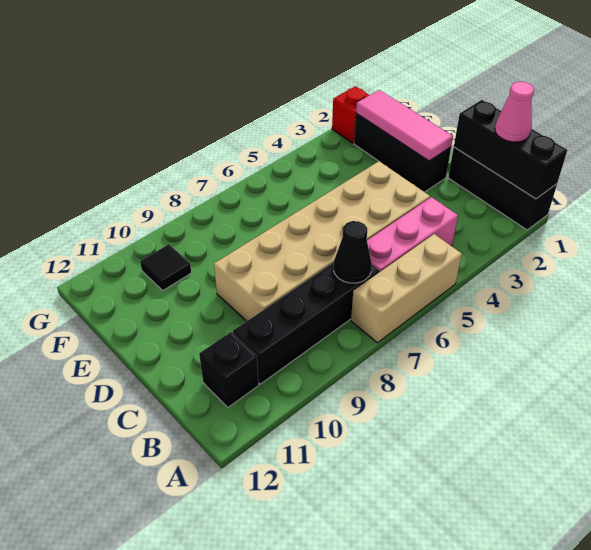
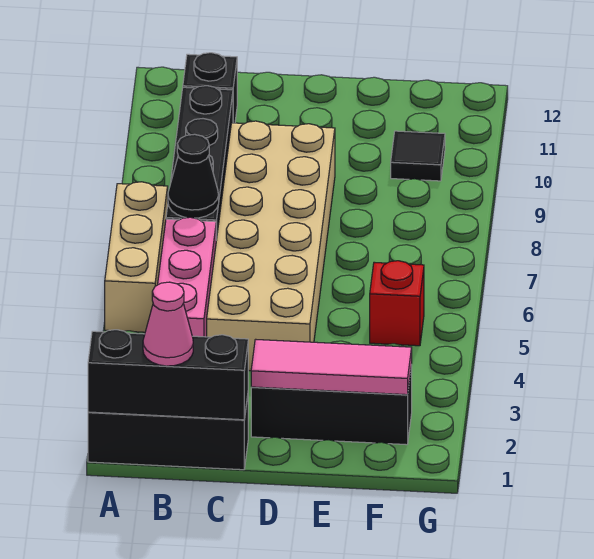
red 1x1 brick [332,86,369,143] -> red 1x1 brick moved to [370,261,424,346]

